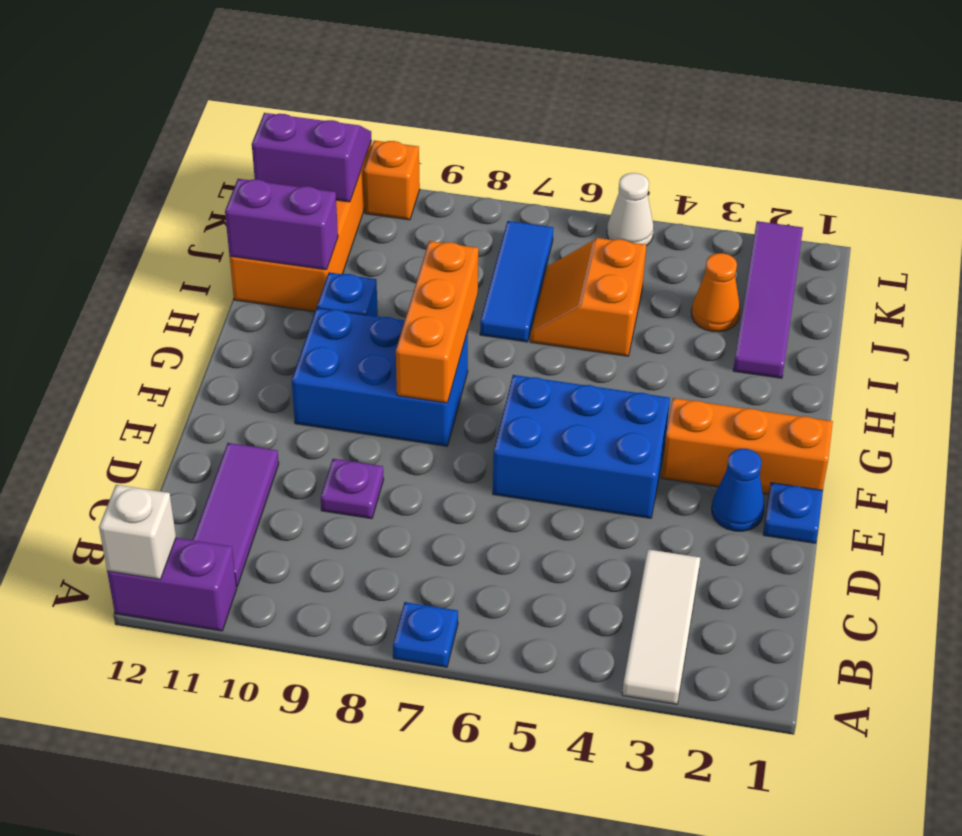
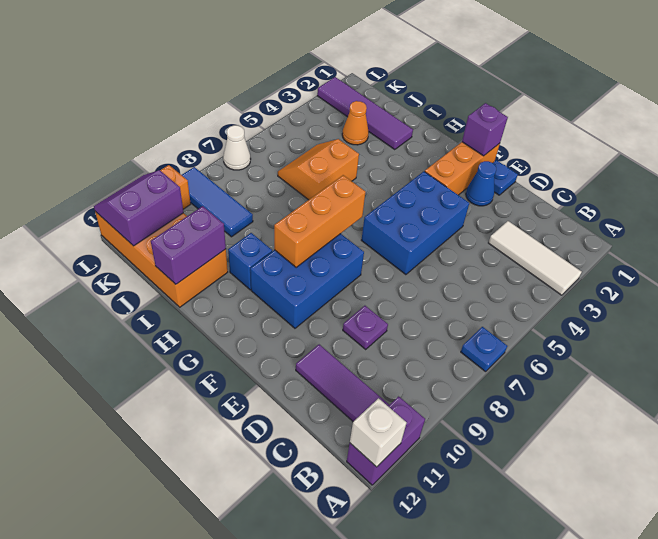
none -> purple 1x1 brick [462,103,508,156]
orange 1x3 brick [396,241,478,403] -> orange 1x3 brick turned to [274,175,366,267]
orange 2x2 slope [530,238,646,356] -> orange 2x2 slope turned to [278,139,359,200]
blue 1x3 tile [480,221,553,342] -> blue 1x3 tile moved to [182,167,253,237]
white 1x1 cone [607,173,654,246] -> white 1x1 cone moved to [223,125,251,170]

